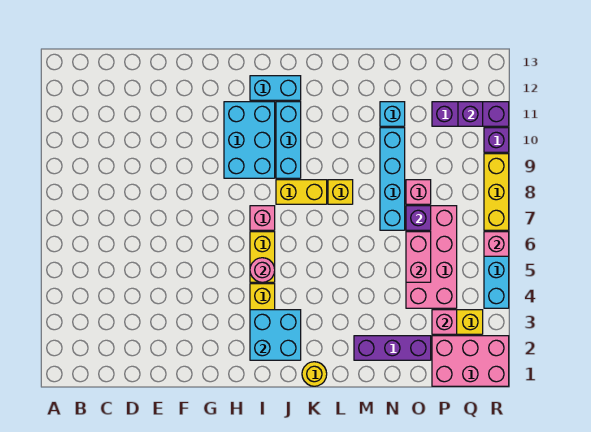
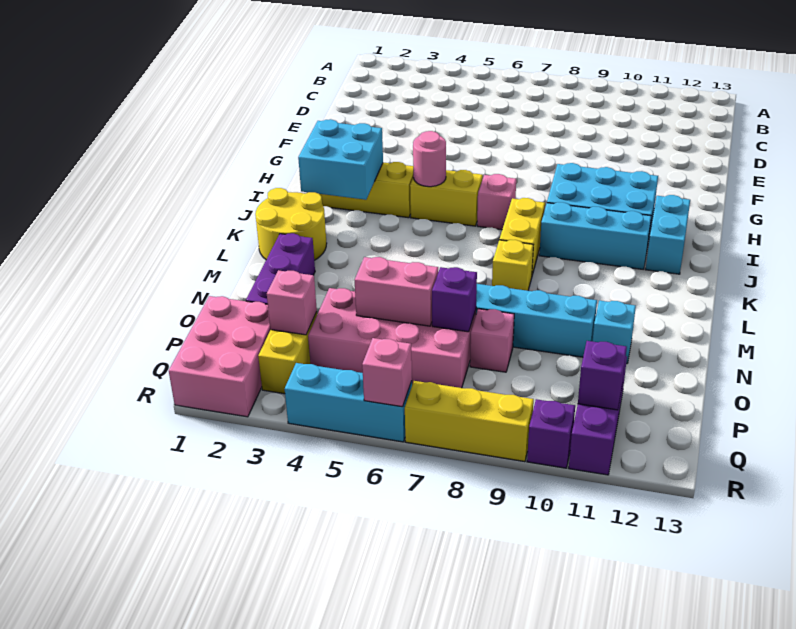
yellow 1x1 round brick [302,362,327,386] -> yellow 2x2 round brick [255,188,327,260]

